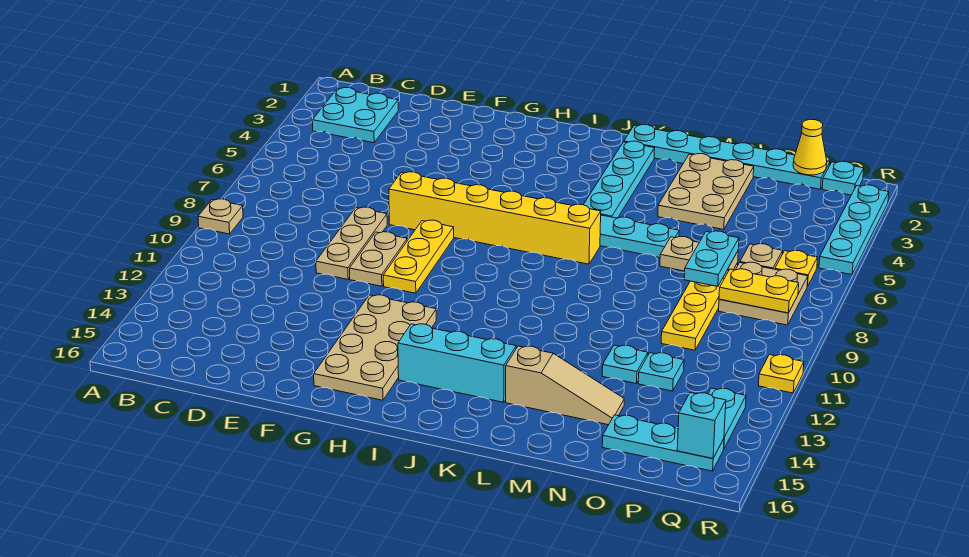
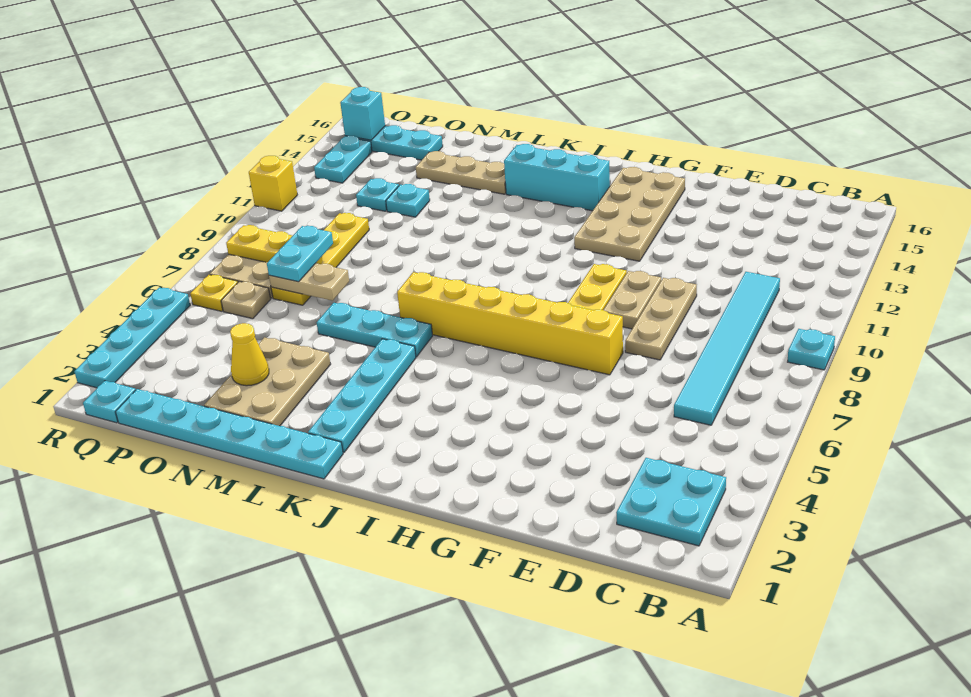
tan 1x1 plate [198,199,243,234] -> cyan 1x1 plate [788,329,835,370]
none -> cyan 1x6 tile [674,272,780,425]
tan 1x3 slope [506,346,624,425] -> tan 1x3 plate [416,151,506,194]
yellow 1x1 cone [793,119,827,175] -> yellow 1x1 cone moved to [230,323,269,386]
yellow 1x1 plate [758,354,804,393] -> yellow 1x1 brick [249,156,297,211]

